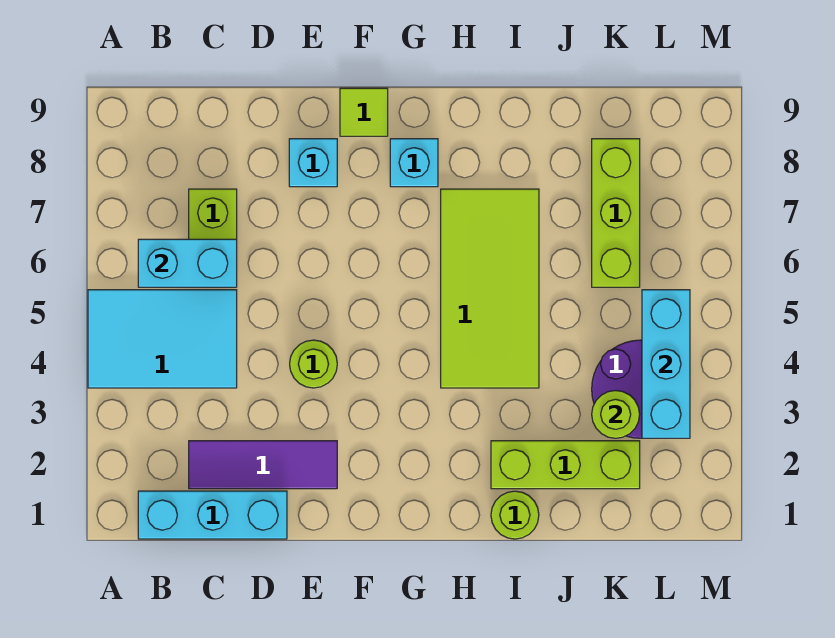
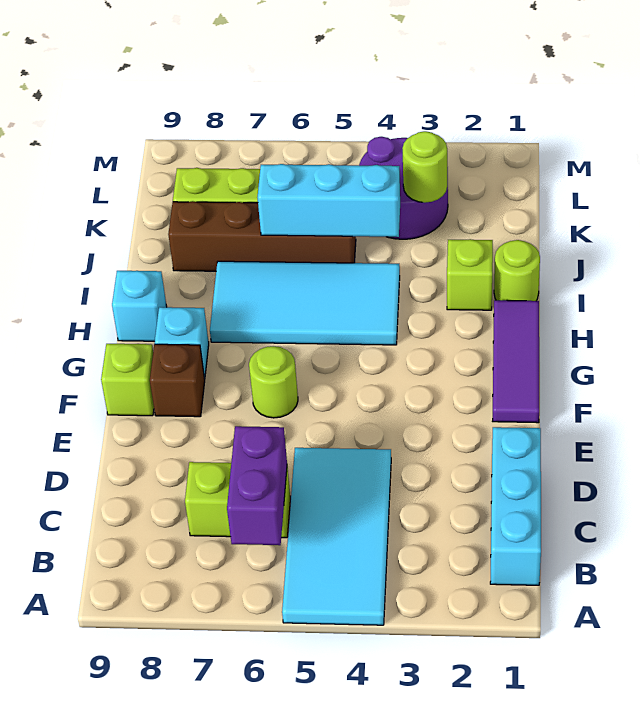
cyan 2x3 tile [88,290,237,388] -> cyan 2x4 tile [282,448,391,625]
cyan 1x2 brick [138,239,237,287] -> purple 1x2 brick [227,426,287,545]
purple 1x3 tile [189,441,337,489] -> purple 1x3 tile moved to [493,300,539,423]
lime 1x1 round brick [290,340,337,388] -> lime 1x1 round brick moved to [249,346,298,418]
cyan 1x1 brick [289,139,337,187] -> cyan 1x1 brick moved to [112,271,167,341]
none -> brown 1x1 brick [150,344,205,417]
lime 1x1 tile [340,88,388,136] -> lime 1x1 brick [101,344,154,416]
lime 2x4 tile [441,189,539,388] -> cyan 2x4 tile [210,261,400,345]
lime 1x3 brick [491,441,640,489] -> lime 1x1 brick [447,239,493,310]
none -> brown 1x4 brick [168,201,356,271]
cyan 1x3 brick [642,290,690,438] -> cyan 1x3 brick moved to [258,164,400,237]

